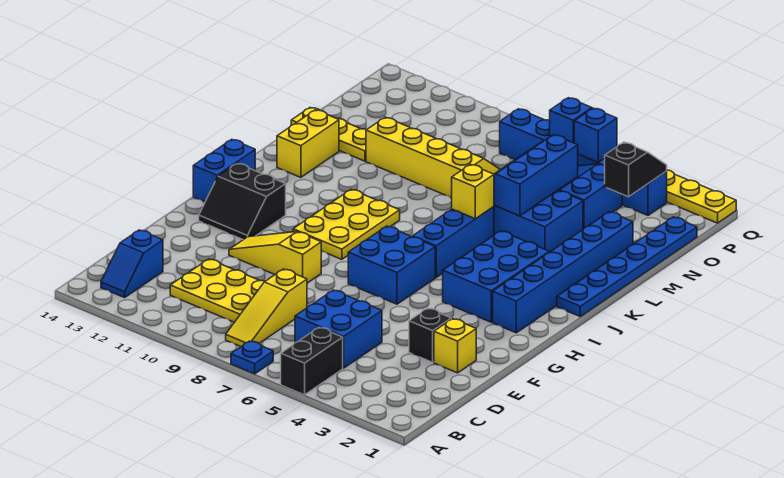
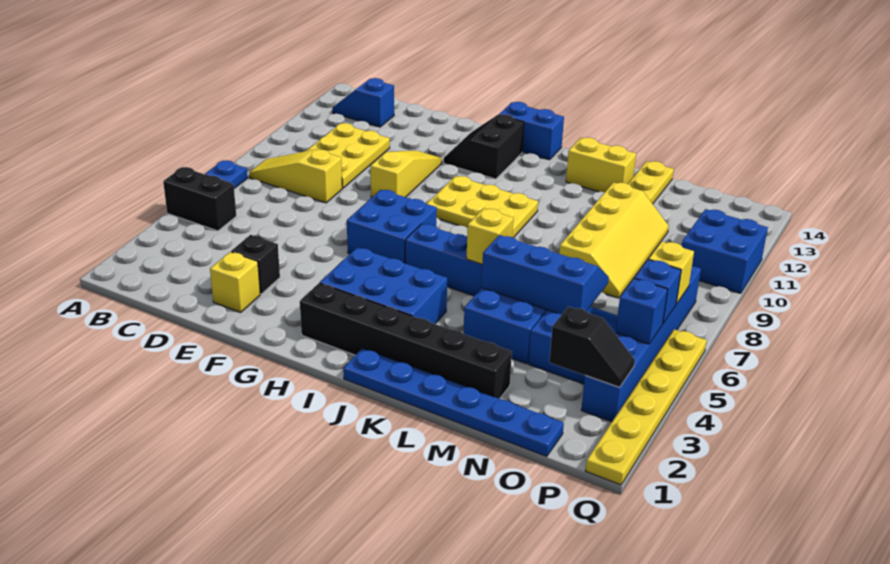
blue 2x2 brick [295,290,382,368] -> blue 2x2 brick moved to [682,209,768,293]
blue 1x6 brick [493,212,633,333] -> black 1x6 brick [300,283,512,399]
none -> yellow 1x1 brick [649,241,694,304]

